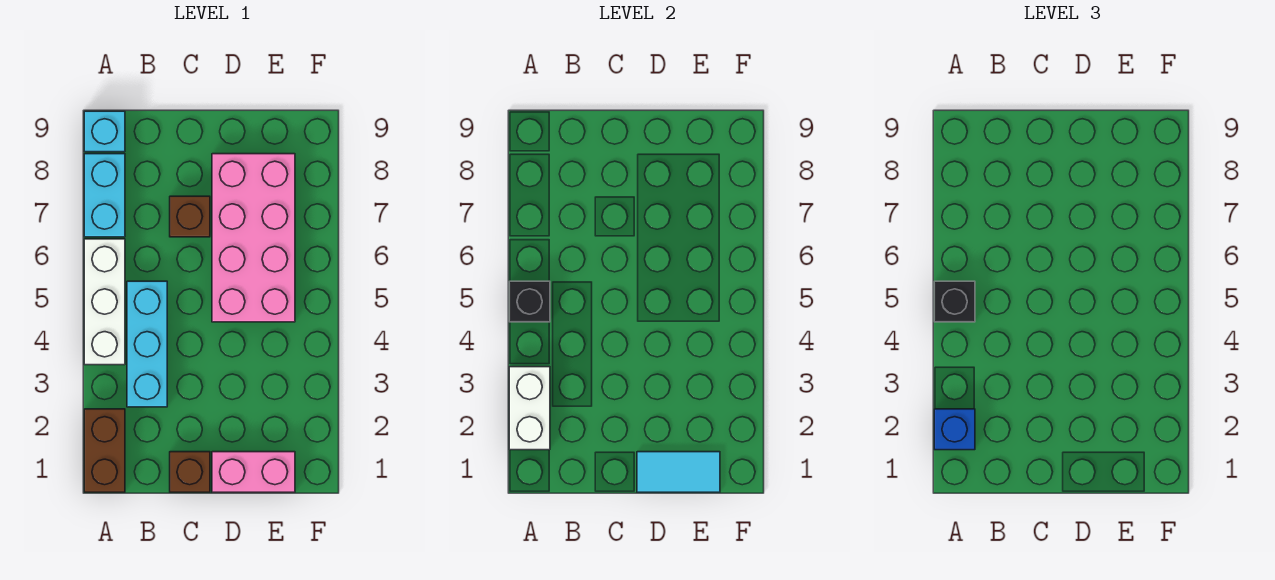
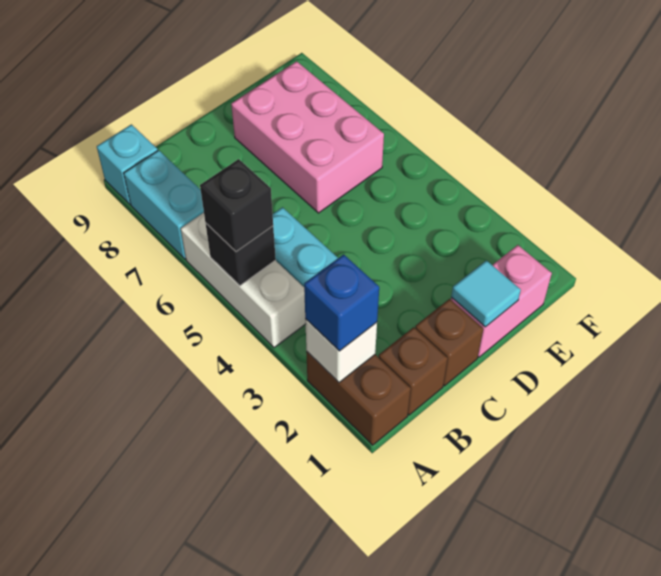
white 1x2 brick [509,367,550,450] -> white 1x1 brick [305,319,377,382]
brown 1x1 brick [170,196,210,237] -> brown 1x1 brick moved to [379,327,448,415]
cyan 1x2 tile [637,452,720,492] -> cyan 1x1 tile [451,260,521,327]
pink 2x4 brick [212,154,295,322] -> pink 2x3 brick [231,61,384,213]

